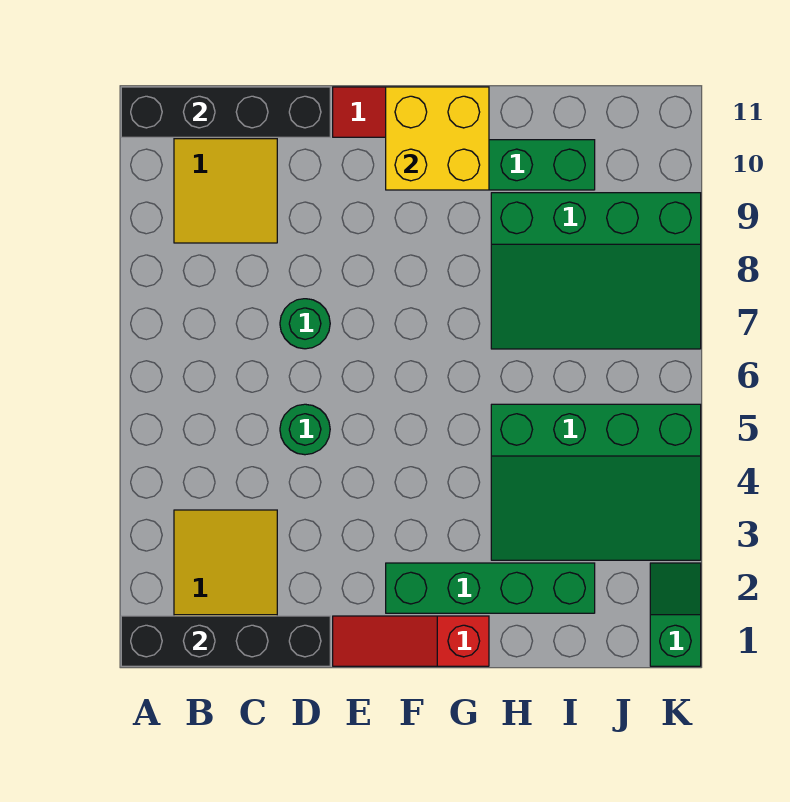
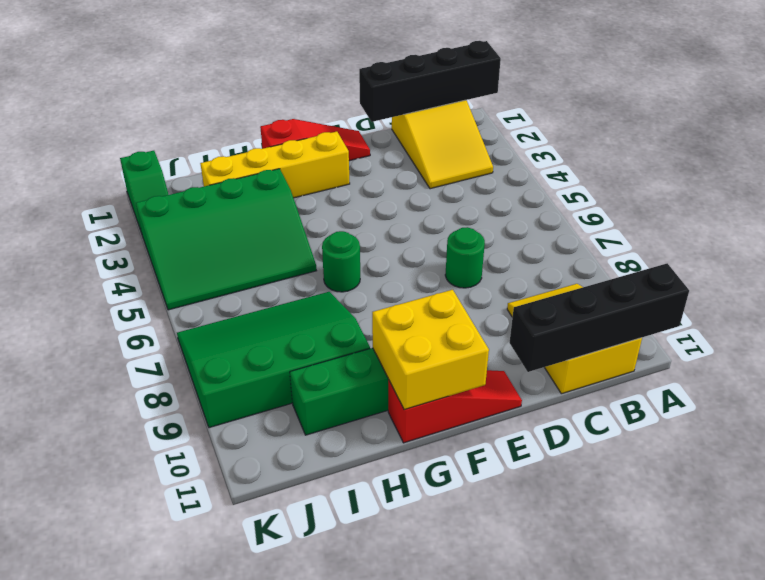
green 1x1 round brick [280,404,330,455] -> green 1x1 round brick moved to [322,231,360,292]
green 1x4 brick [386,563,595,613] -> yellow 1x4 brick [200,132,350,198]
green 3x4 slope [491,404,701,560] -> green 3x4 slope turned to [136,169,316,310]

